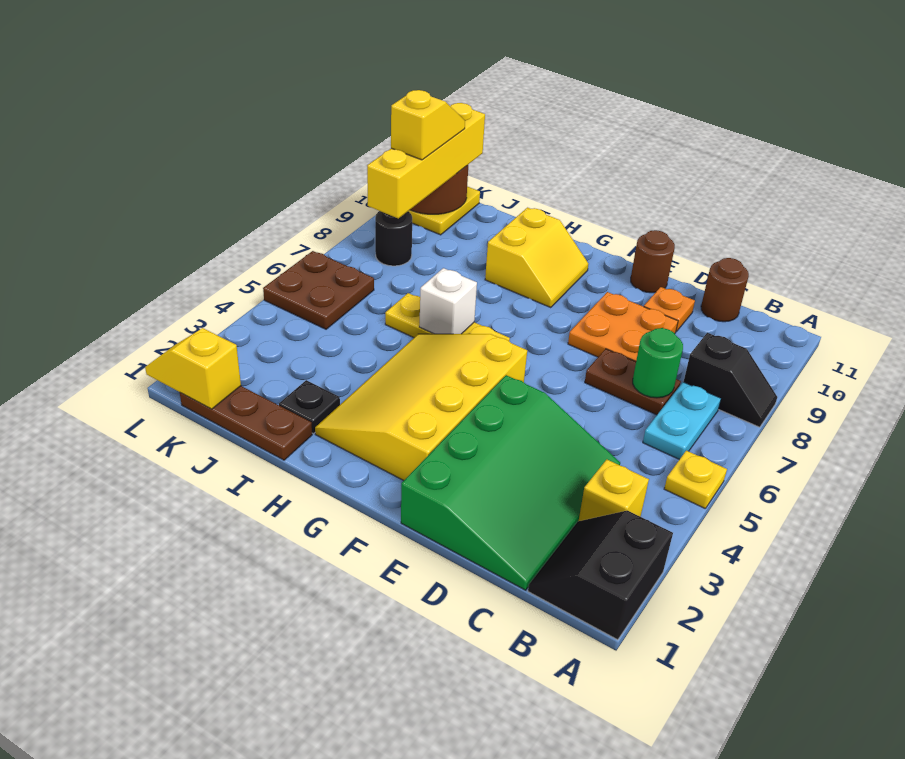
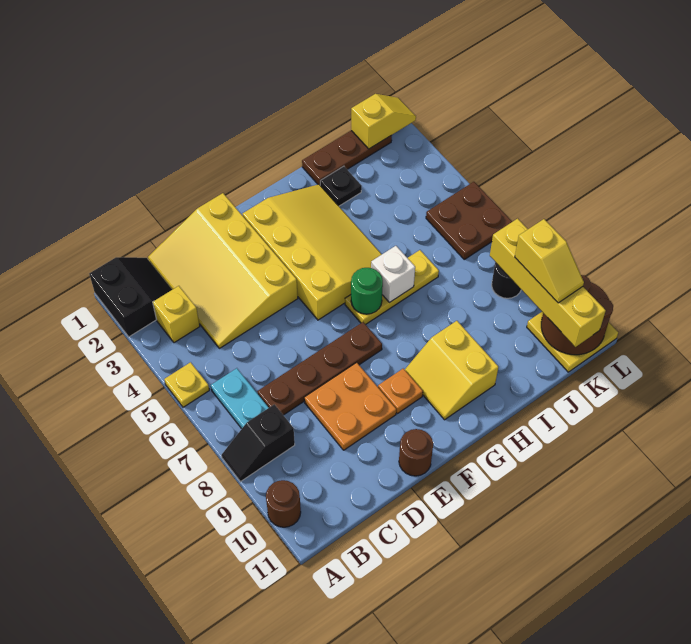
green 3x4 slope [401,375,620,590] -> yellow 3x4 slope [148,193,298,348]
brown 1x2 plate [585,349,681,415] -> brown 1x4 plate [257,322,382,415]
green 1x1 round brick [633,328,683,398] -> green 1x1 round brick moved to [351,268,383,314]
brown 1x1 round brick [701,258,749,322] -> brown 1x1 round brick moved to [266,480,301,527]
orange 1x1 plate [644,287,695,332] -> orange 1x1 plate moved to [378,368,423,414]

